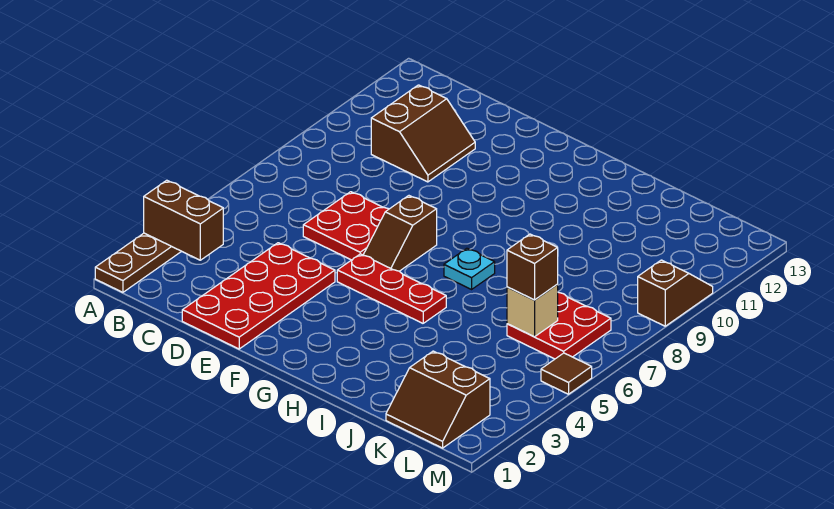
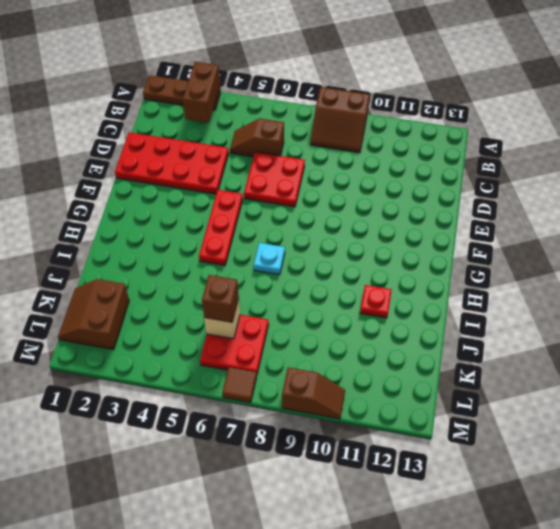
brown 2x2 slope [371,85,475,182] -> brown 2x2 slope moved to [311,87,370,152]
brown 1x2 slope [363,196,437,271] -> brown 1x2 slope moved to [230,118,284,157]
none -> red 1x1 plate [360,285,392,318]
brown 1x1 tile [541,353,592,394] -> brown 1x1 tile moved to [222,367,257,403]

